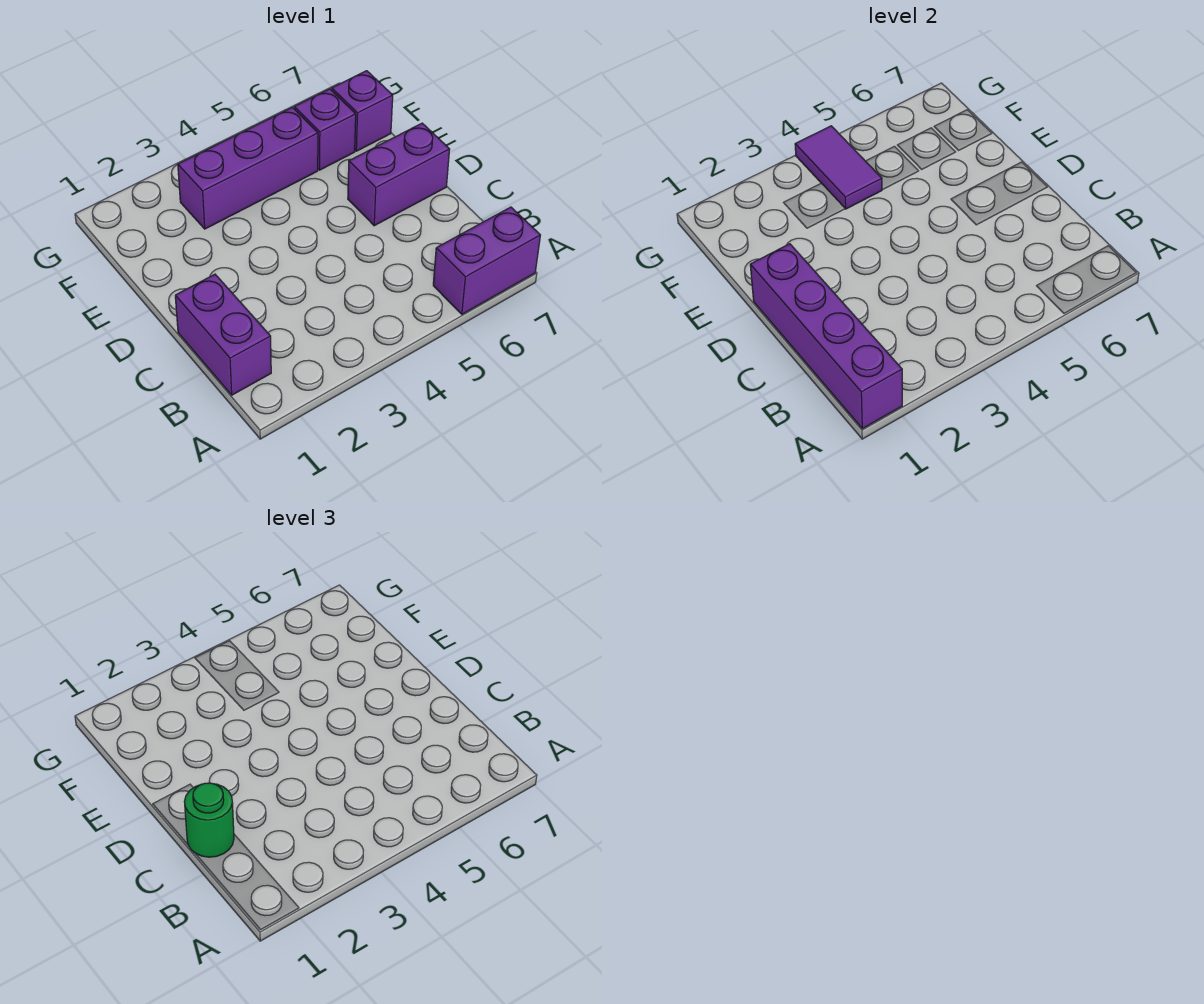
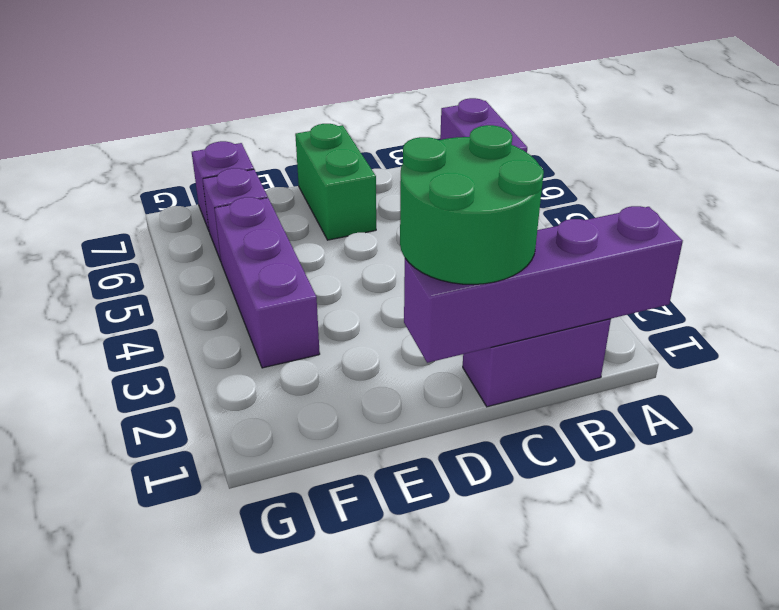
green 1x1 round brick [184,783,234,857] -> green 2x2 round brick [400,125,544,285]
purple 1x2 brick [348,123,450,226] -> green 1x2 brick [295,124,376,240]
purple 1x2 tile [795,126,882,209] -> none

